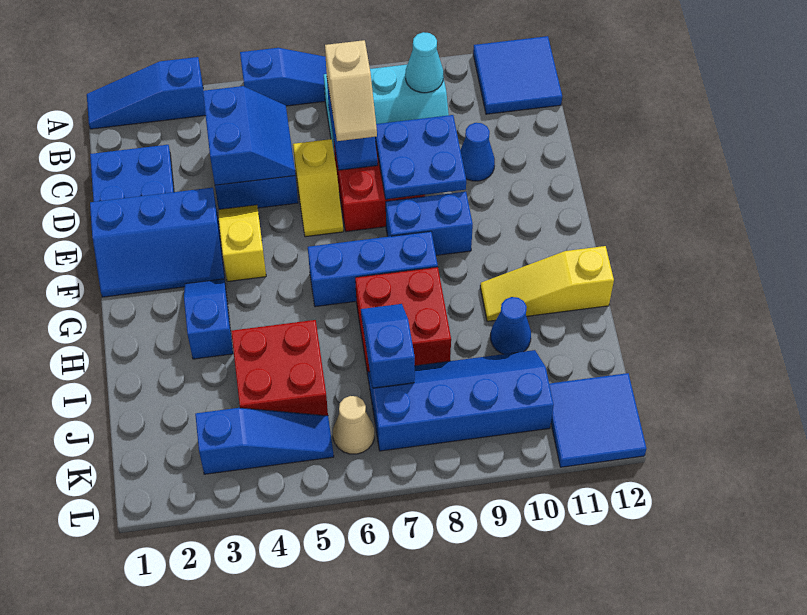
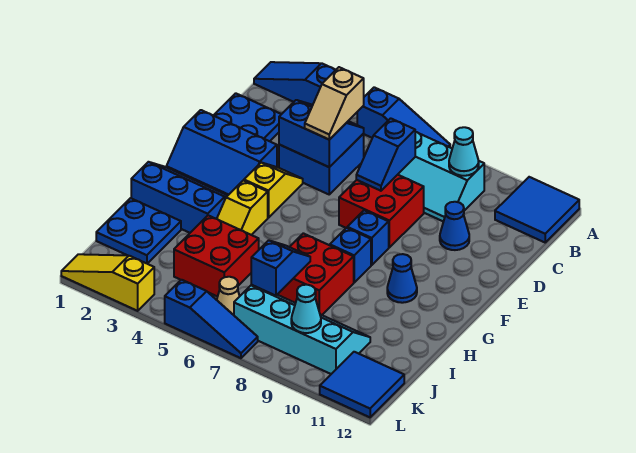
blue 2x2 slope [203,86,295,185] -> blue 2x2 slope turned to [279,100,364,167]
tan 1x2 slope [325,40,377,141] -> tan 1x2 slope moved to [305,67,364,140]
yellow 1x2 slope [293,139,343,237] -> yellow 1x2 slope moved to [217,180,268,235]
blue 2x2 plate [375,115,466,199] -> blue 2x2 plate moved to [96,198,181,264]
blue 1x2 brick [386,192,473,255] -> blue 1x1 brick [347,210,389,265]
blue 1x2 slope [184,279,233,359] -> blue 2x3 slope [131,162,228,233]
blue 1x3 brick [308,231,438,307] -> blue 1x1 brick [330,228,371,282]
yellow 1x3 slope [480,246,614,321] -> yellow 1x3 slope moved to [61,254,154,311]
blue 1x1 cone [491,297,531,354] -> blue 1x1 cone moved to [387,254,417,303]
blue 2x4 slope [368,350,554,451] -> cyan 2x4 slope [234,286,370,374]
blue 1x3 slope [195,408,334,474] -> blue 1x3 slope moved to [165,280,258,358]
none -> cyan 1x1 cone [291,285,321,333]

